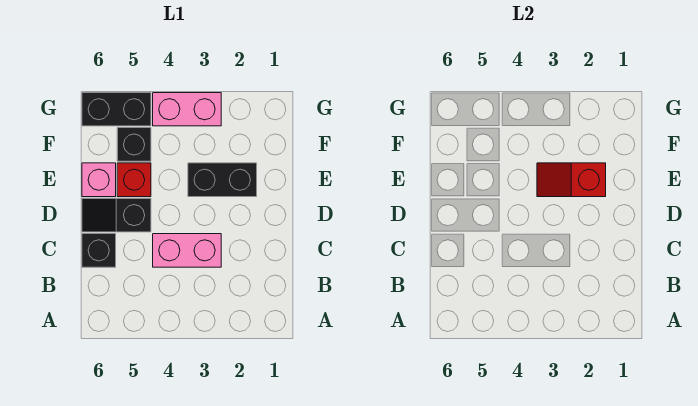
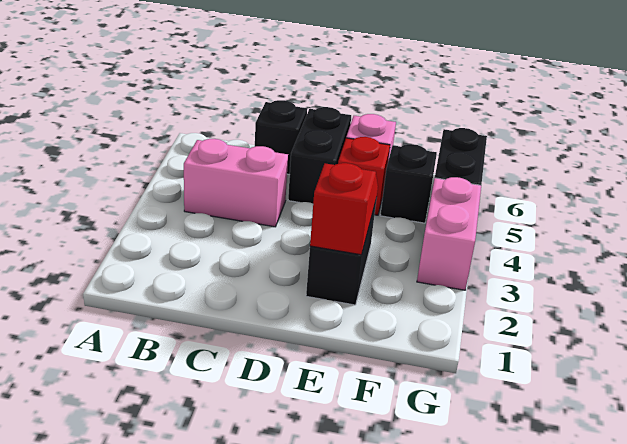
pink 1x2 brick [153,234,221,267] -> pink 1x2 brick turned to [184,139,288,227]
black 1x2 slope [82,198,151,232] -> black 1x2 brick [288,107,351,204]

